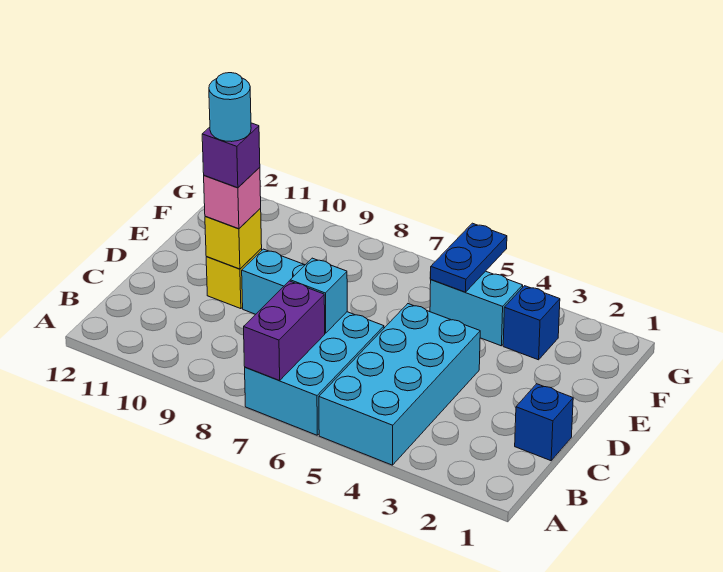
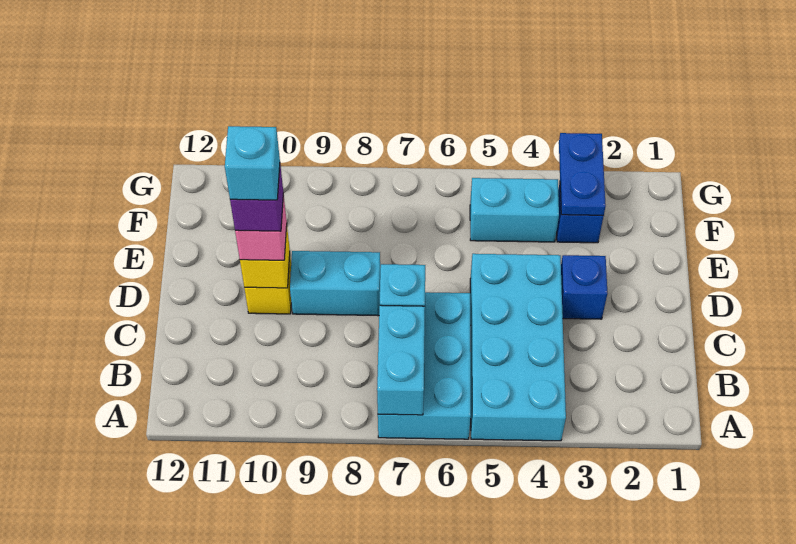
purple 1x2 brick [244,281,325,380] -> cyan 1x2 brick [377,305,425,415]
blue 1x1 brick [515,384,573,461] -> blue 1x1 brick moved to [561,255,607,319]
cyan 1x1 round brick [209,73,251,142] -> cyan 1x1 brick [225,126,280,200]
blue 1x2 plate [431,223,507,292] -> blue 1x2 plate moved to [559,133,606,215]

